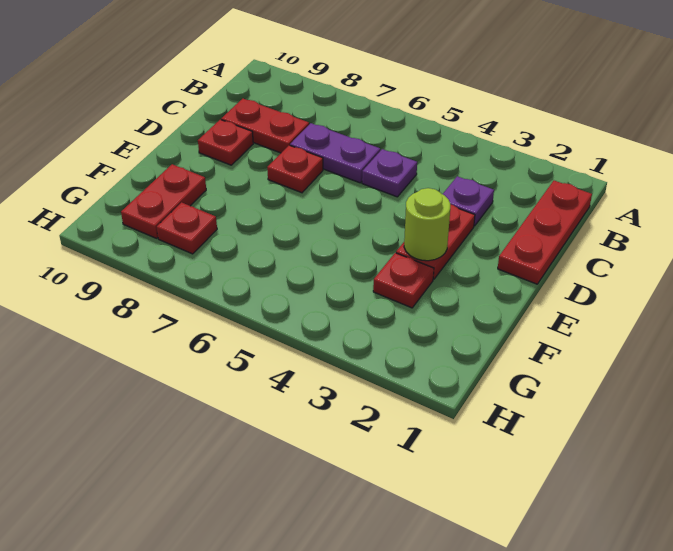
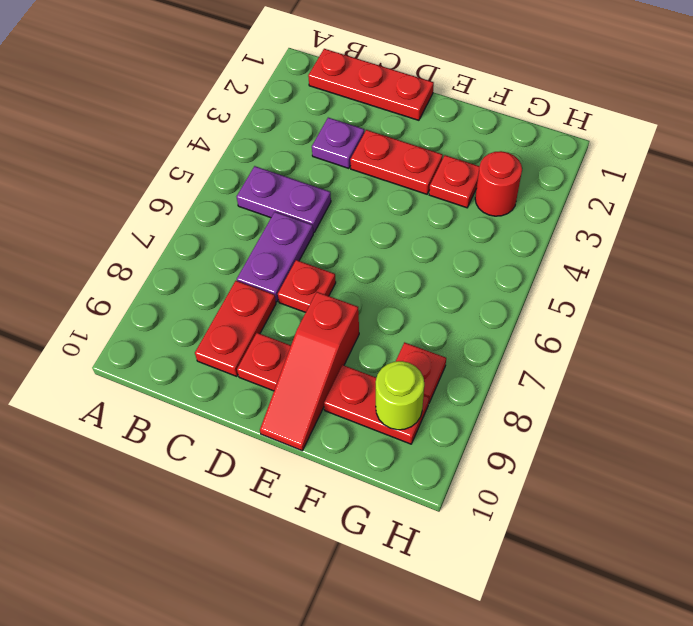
purple 1x1 plate [362,149,417,197] -> purple 1x2 plate [237,166,331,233]
lime 1x1 round brick [404,188,450,261] -> lime 1x1 round brick moved to [376,361,424,430]
none -> red 1x3 slope [260,292,359,451]
none -> red 1x1 round brick [475,151,522,216]

